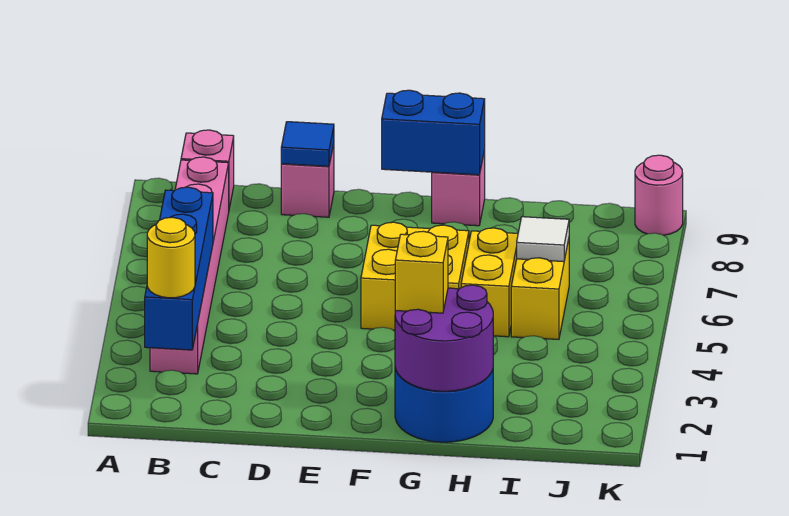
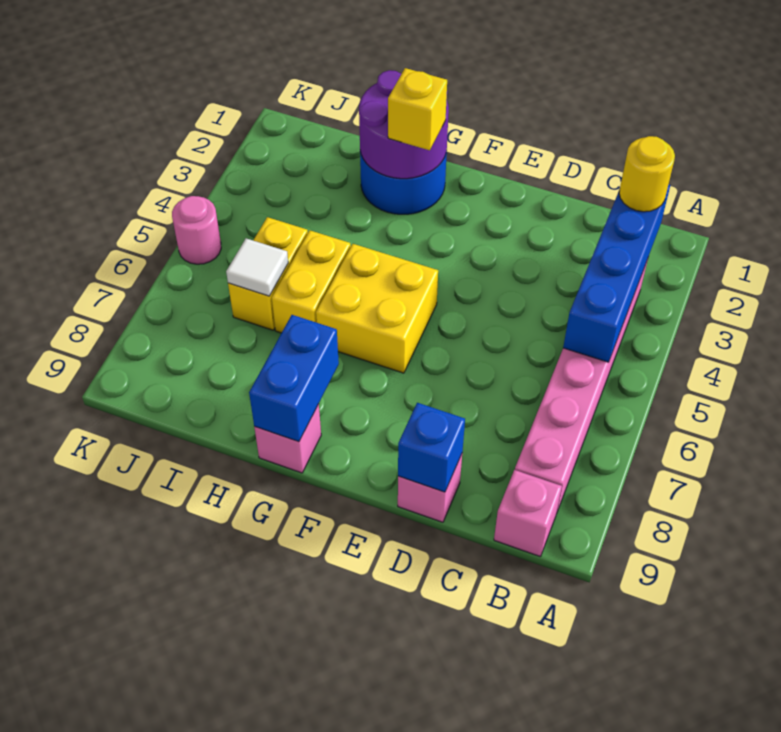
blue 1x1 tile [281,122,334,166] -> blue 1x1 brick [398,403,465,492]
blue 1x2 brick [382,90,485,175] -> blue 1x2 brick turned to [249,315,339,442]
pink 1x1 round brick [635,155,683,235] -> pink 1x1 round brick moved to [172,196,221,264]

